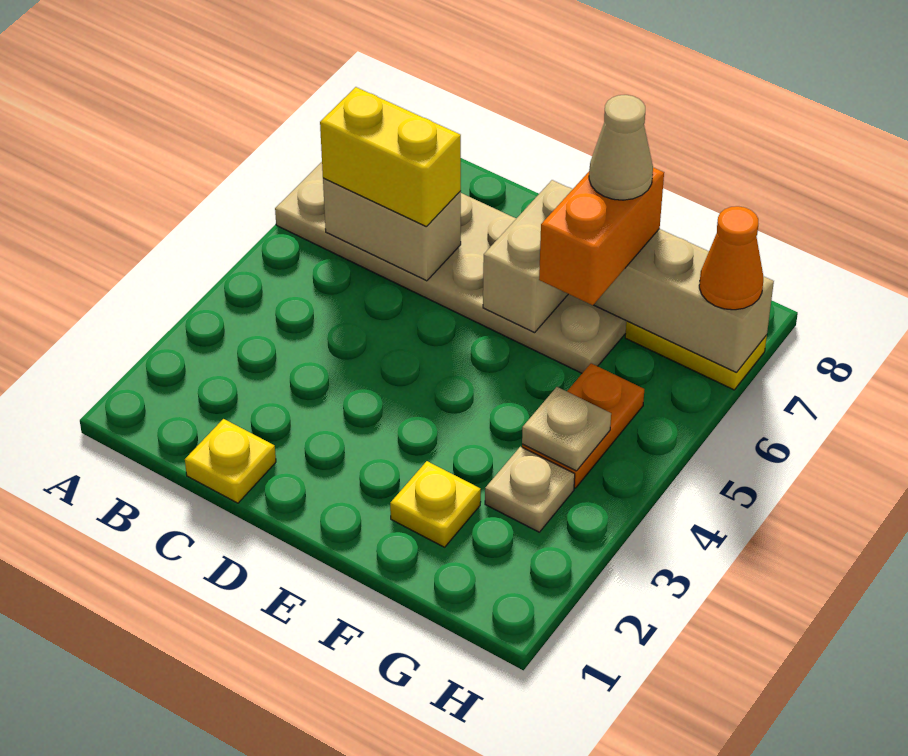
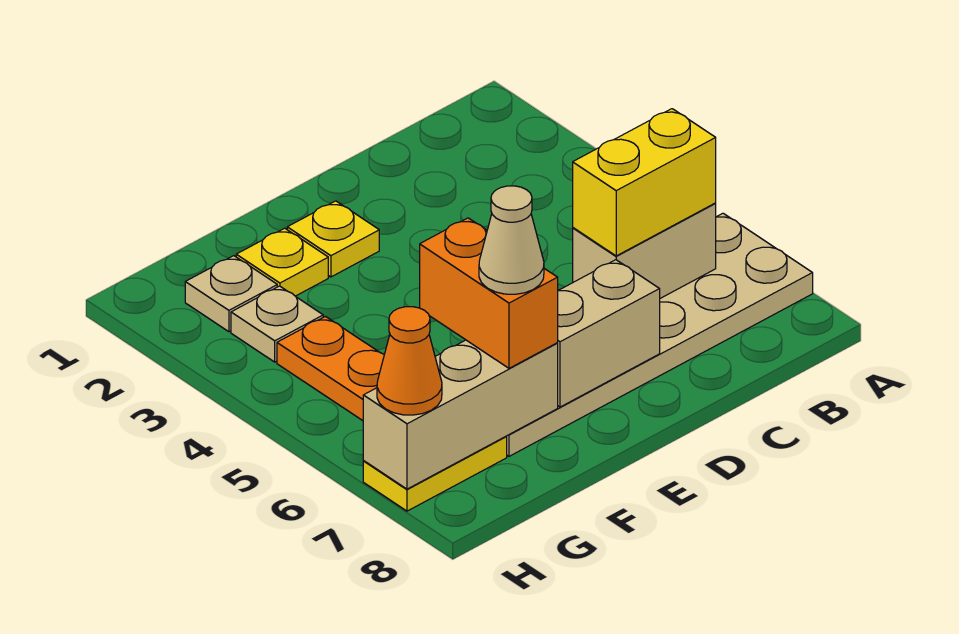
yellow 1x1 plate [185,419,276,503] -> yellow 1x1 plate moved to [287,201,379,277]
tan 1x2 brick [483,180,573,333] -> tan 1x2 brick turned to [557,260,660,407]
tan 1x1 plate [522,387,611,471] -> tan 1x1 plate moved to [185,256,277,332]

